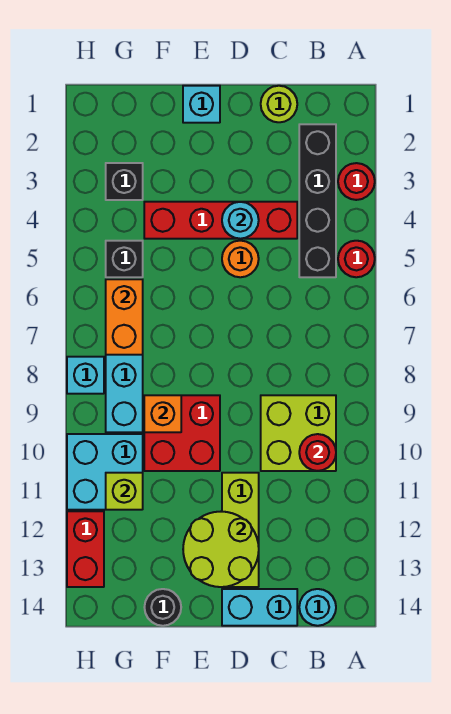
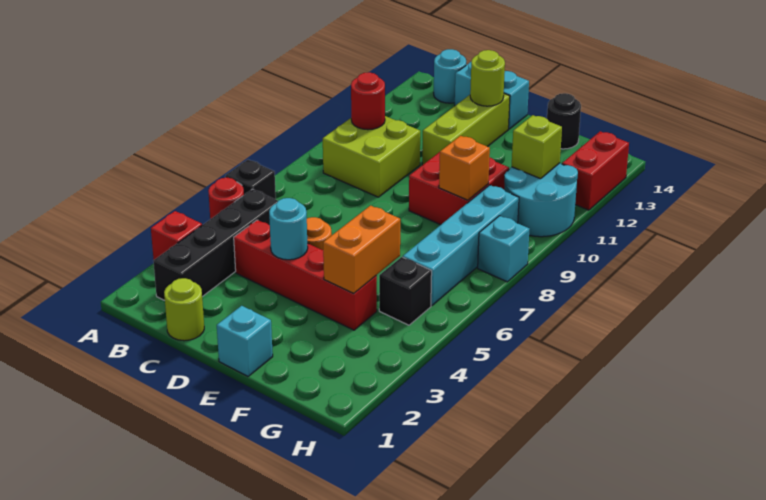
red 1x1 round brick [338,163,375,200] -> red 1x1 brick [151,211,202,260]
lime 2x2 round brick [183,512,259,587] -> lime 1x1 round brick [470,50,505,106]
black 1x1 brick [106,163,143,200] -> black 1x1 brick moved to [225,160,276,199]
orange 1x2 brick [106,279,143,355] -> orange 1x2 brick moved to [323,206,400,293]
cyan 2x2 brick [67,434,143,510] -> cyan 2x2 round brick [504,163,578,237]

